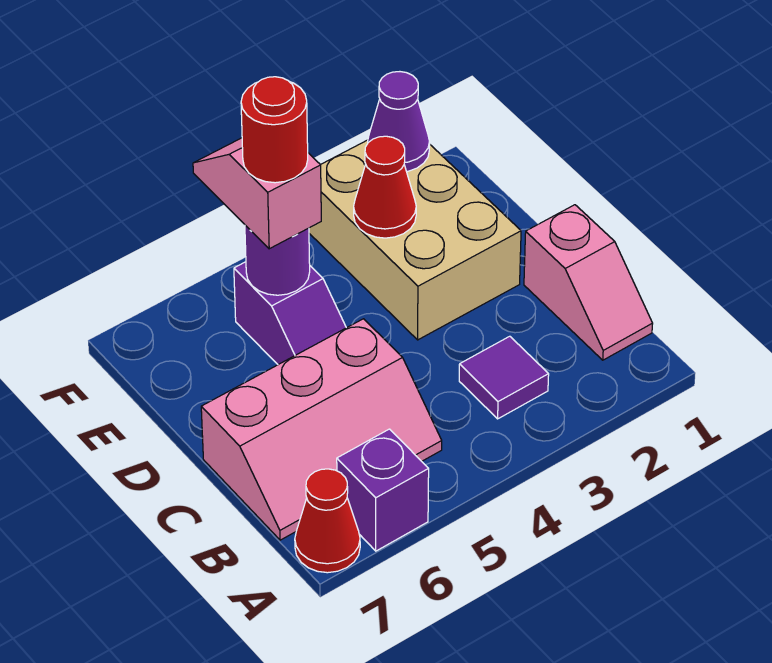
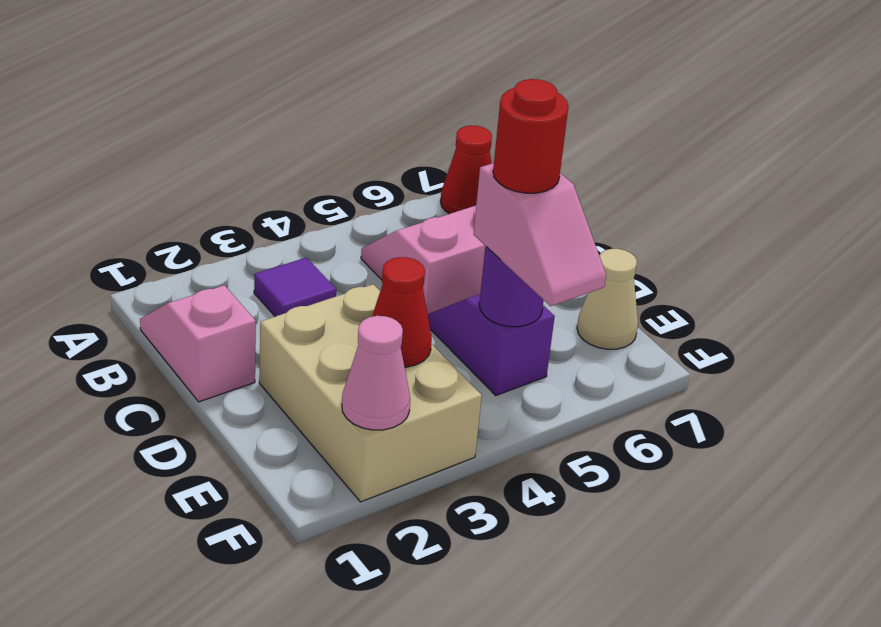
purple 1x1 brick [337,429,429,551] -> none
none -> tan 1x1 cone [577,249,638,349]
purple 1x1 cone [368,72,430,171] -> pink 1x1 cone [342,316,410,430]

